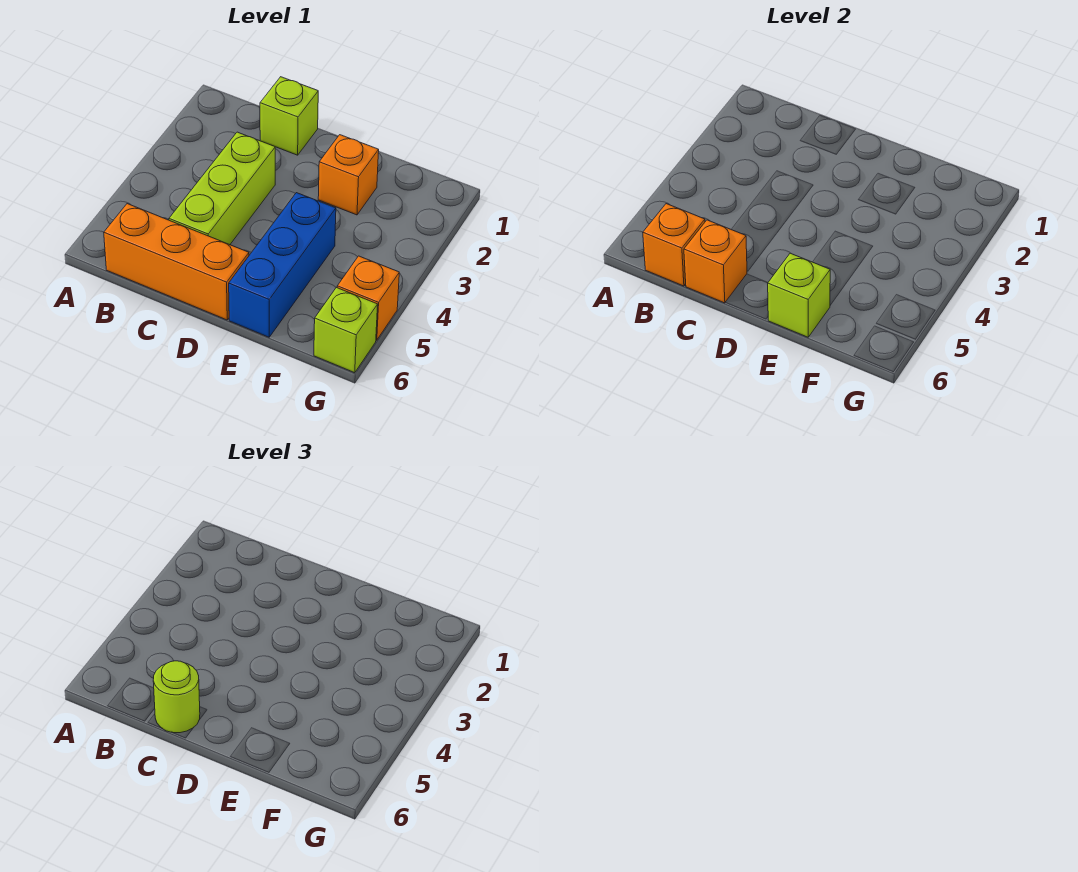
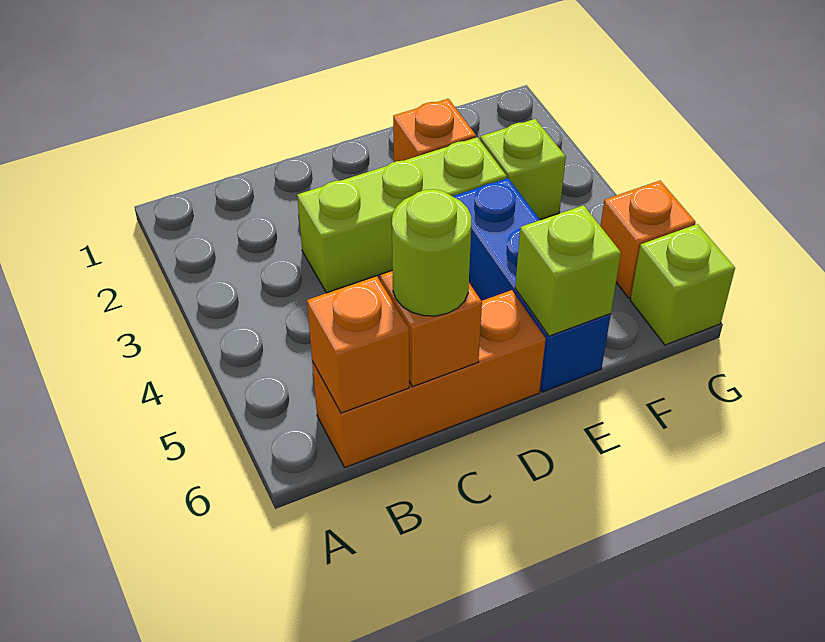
lime 1x1 brick [260,77,318,155] -> lime 1x1 brick moved to [480,119,566,220]
lime 1x3 brick [169,132,275,245] -> lime 1x3 brick turned to [297,137,507,293]

